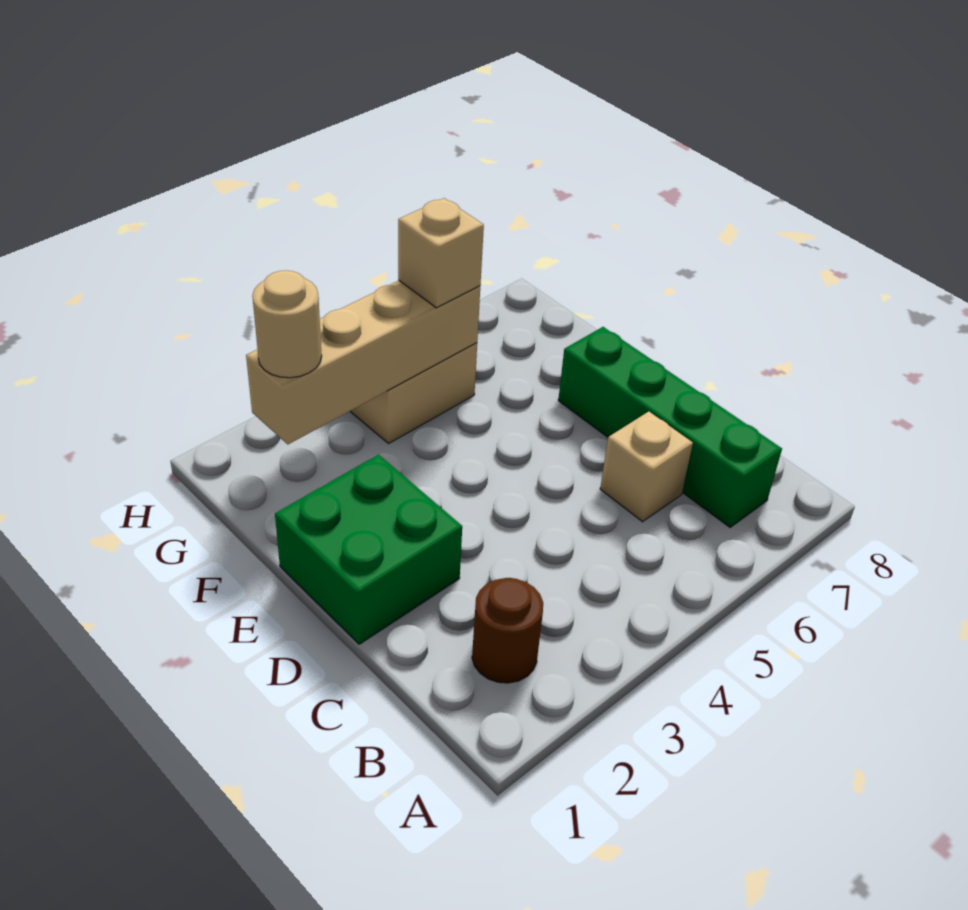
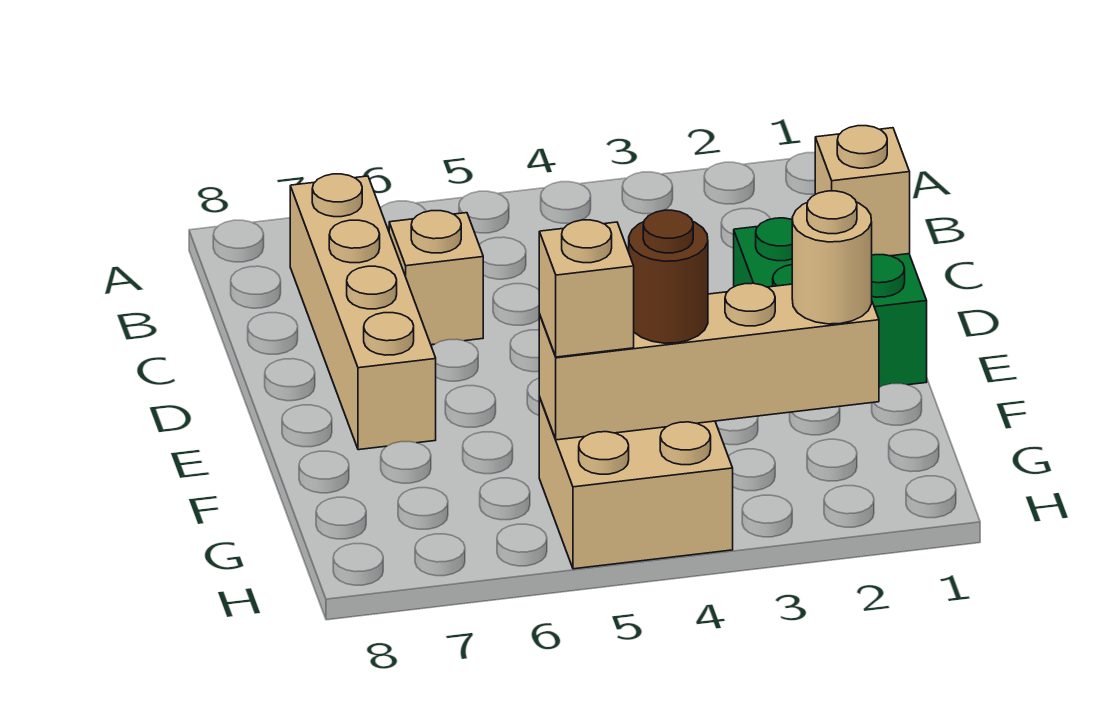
brown 1x1 round brick [472,578,543,683] -> brown 1x1 round brick moved to [629,210,708,343]
green 1x4 brick [558,327,782,527] -> tan 1x4 brick [290,174,436,450]
none -> tan 1x1 brick [815,126,910,256]

